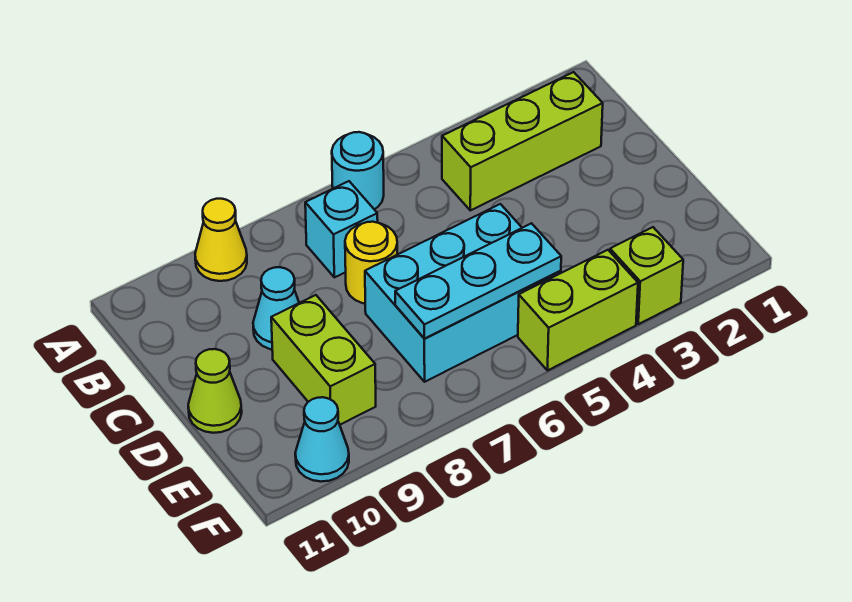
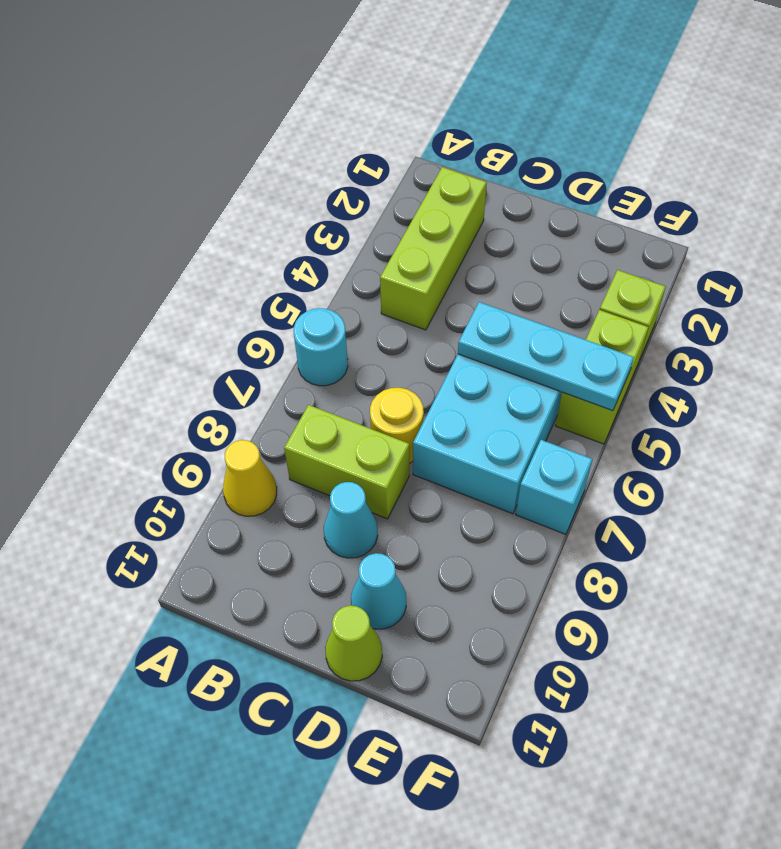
cyan 1x1 brick [305,181,378,277] -> cyan 1x1 brick moved to [516,440,592,534]
lime 1x2 brick [271,295,376,425] -> lime 1x2 brick moved to [284,405,409,519]
cyan 1x3 plate [395,223,561,339] -> cyan 1x3 plate turned to [458,302,634,411]
cyan 1x1 cone [295,397,349,482] -> cyan 1x1 cone moved to [351,553,406,629]

